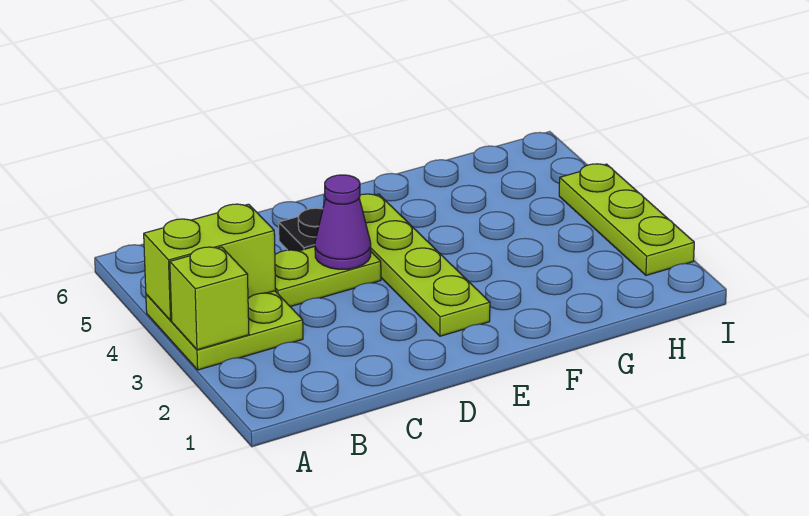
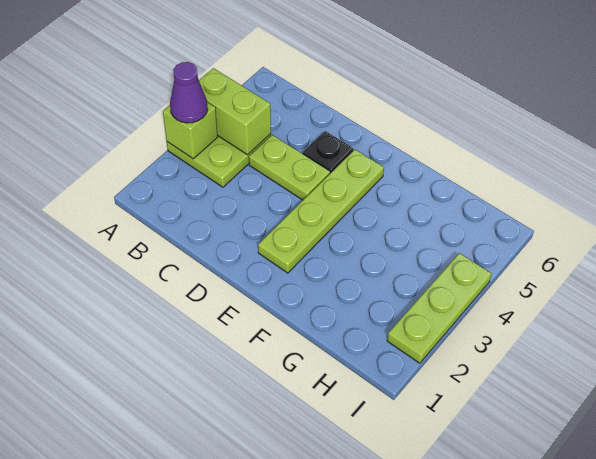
purple 1x1 cone [315,175,371,269] -> purple 1x1 cone moved to [170,62,208,123]

